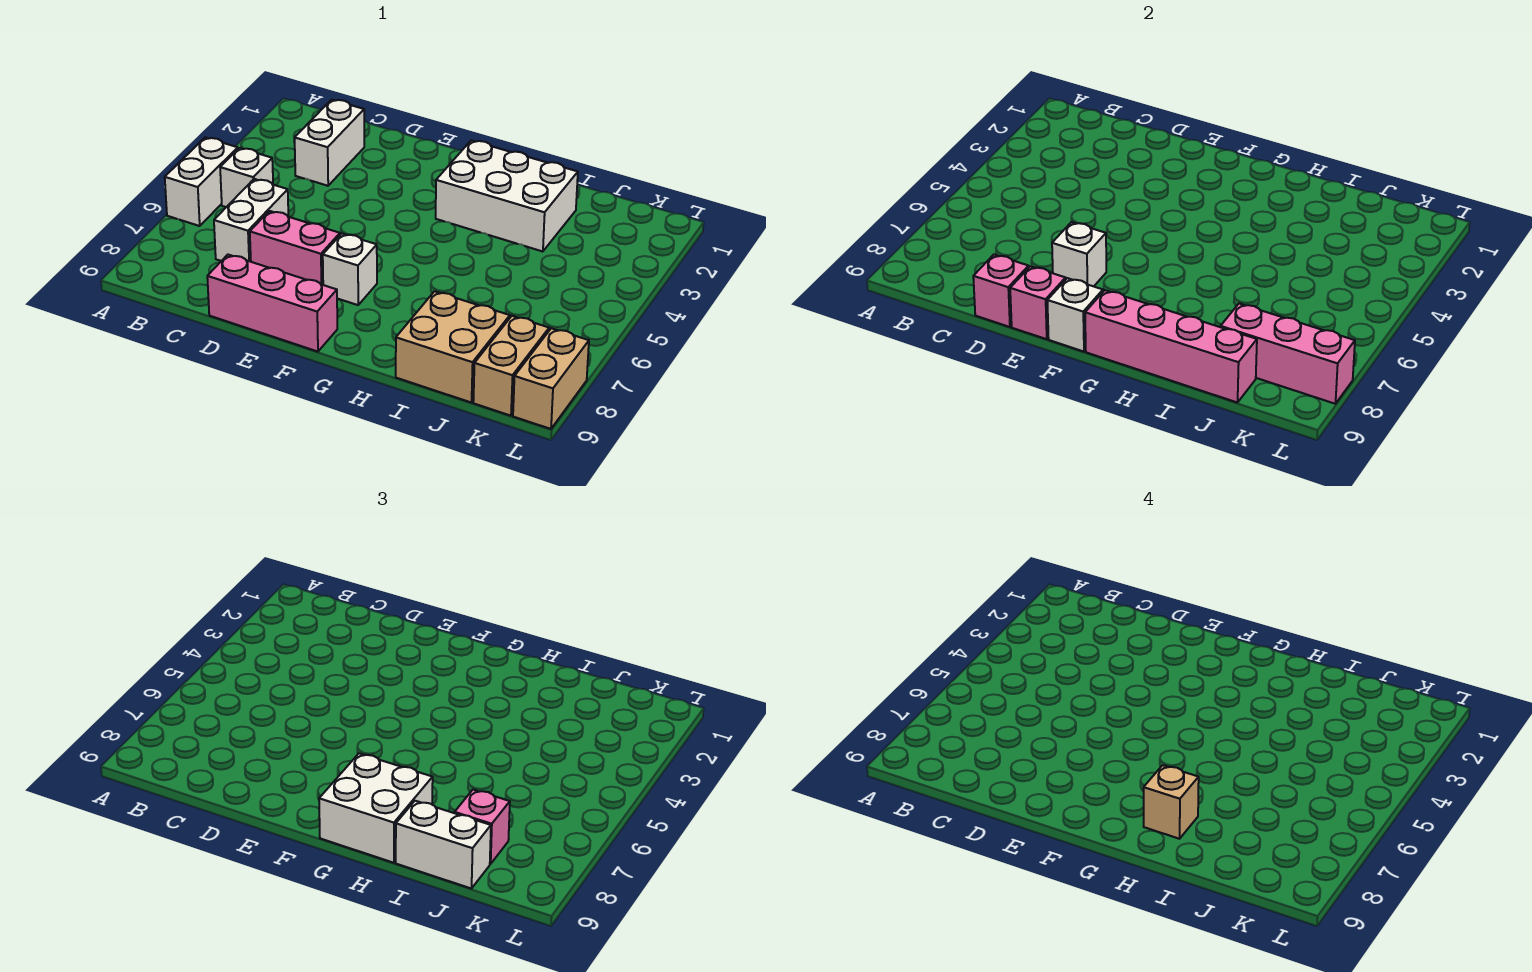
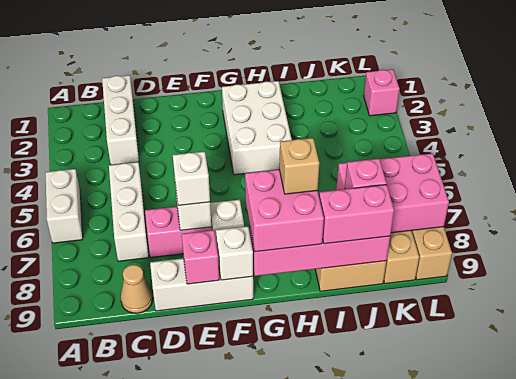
white 1x1 brick [220,148,273,207] -> white 1x1 brick moved to [173,151,210,206]
white 1x2 brick [295,100,364,186] -> white 1x3 brick [102,75,139,165]
white 1x2 brick [214,179,288,262] -> white 1x3 brick [109,162,149,261]
none -> tan 1x1 cone [121,265,153,313]
pink 1x3 brick [207,255,337,352] -> white 1x3 brick [150,258,253,311]
pink 1x1 brick [973,255,1029,327] -> pink 1x1 brick moved to [364,69,399,116]
white 2x3 brick [436,140,578,251] -> white 2x3 brick turned to [222,81,292,175]
white 2x2 brick [319,753,433,863] -> pink 2x2 brick [245,170,324,252]
white 1x2 brick [396,801,491,889] -> pink 1x2 brick [319,185,394,244]
pink 1x3 brick [1221,304,1355,404] -> pink 2x3 brick [336,153,449,233]

